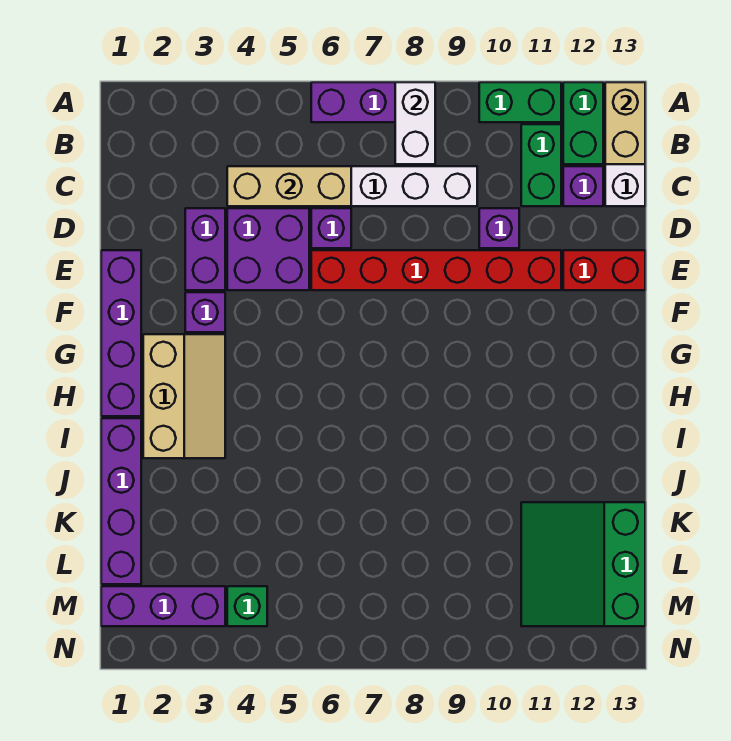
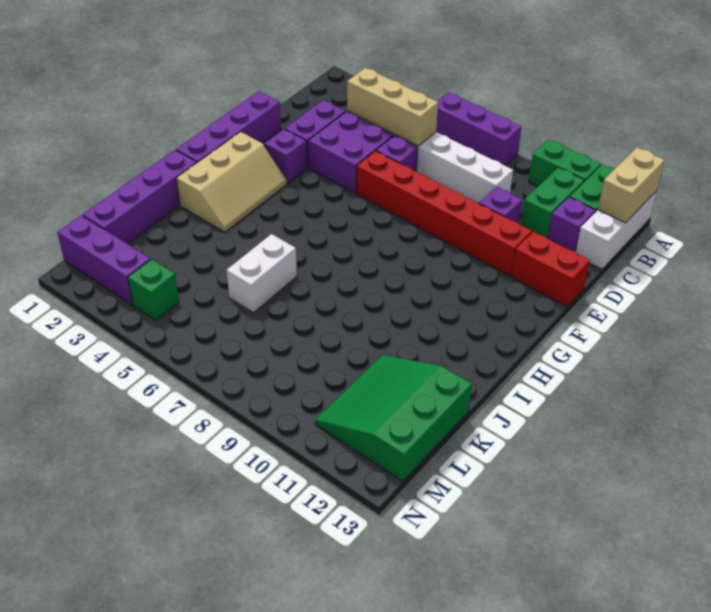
white 1x2 brick [395,82,435,164] -> white 1x2 brick moved to [227,234,297,313]

